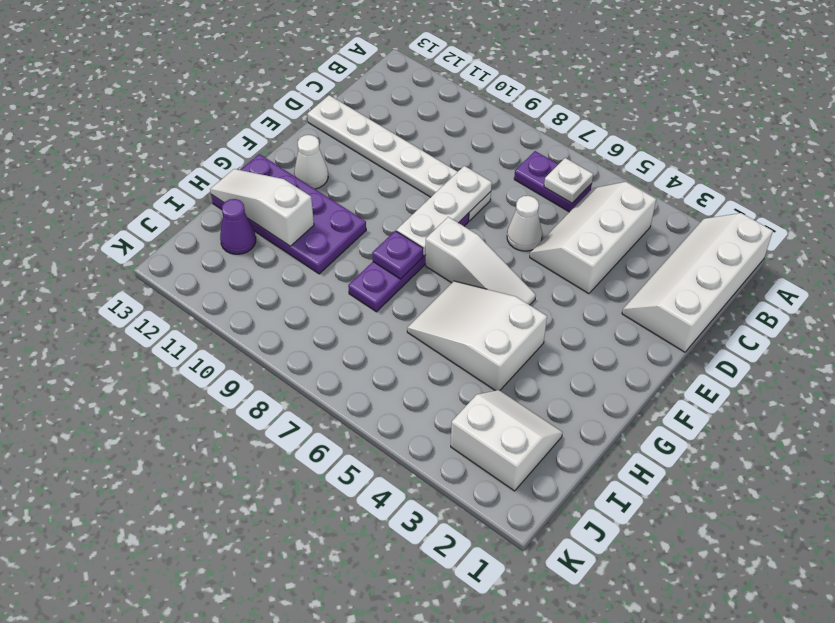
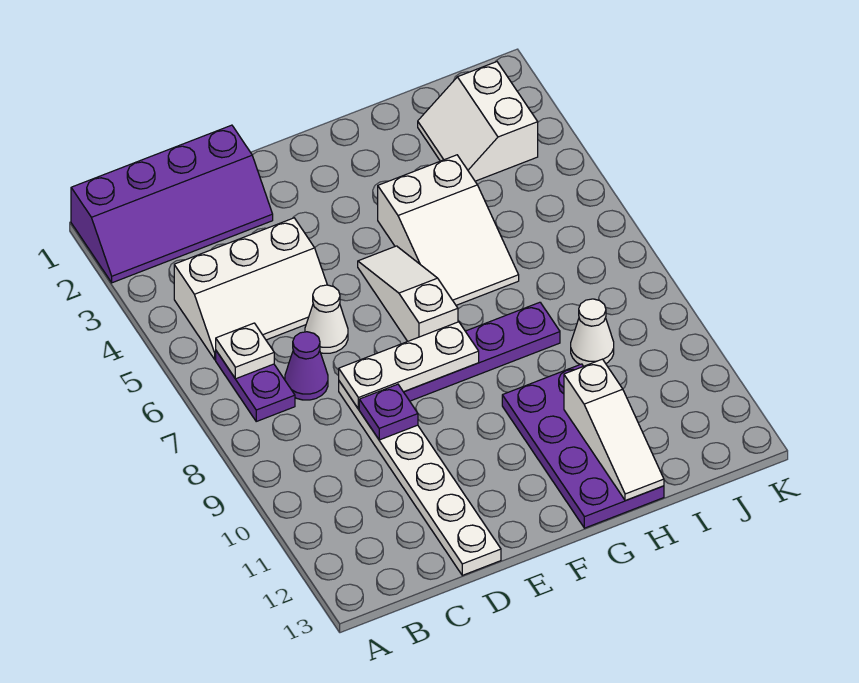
white 2x4 slope [622,213,773,352] -> purple 2x4 slope [71,125,273,283]
white 1x1 cone [294,135,328,189] -> white 1x1 cone moved to [571,299,614,366]
purple 1x1 plate [372,231,423,279] -> purple 1x1 plate moved to [359,384,418,440]
purple 1x1 cone [220,199,256,254] -> purple 1x1 cone moved to [285,332,328,400]

